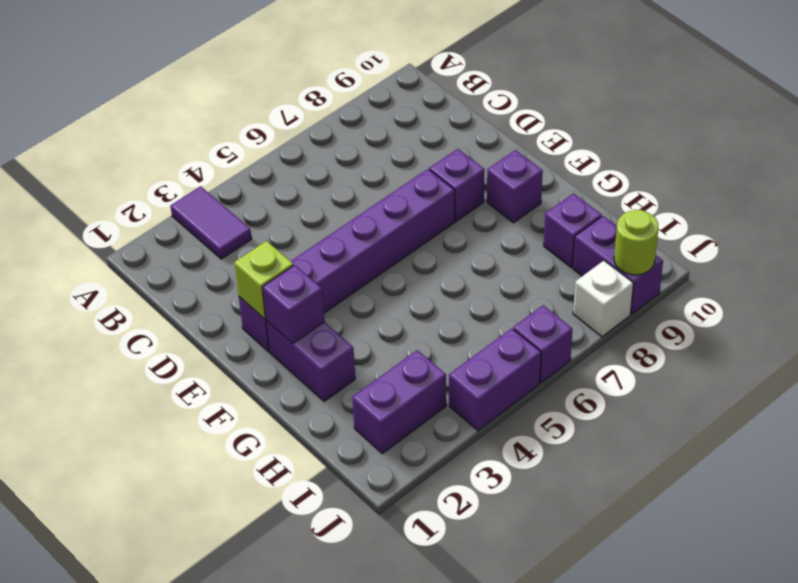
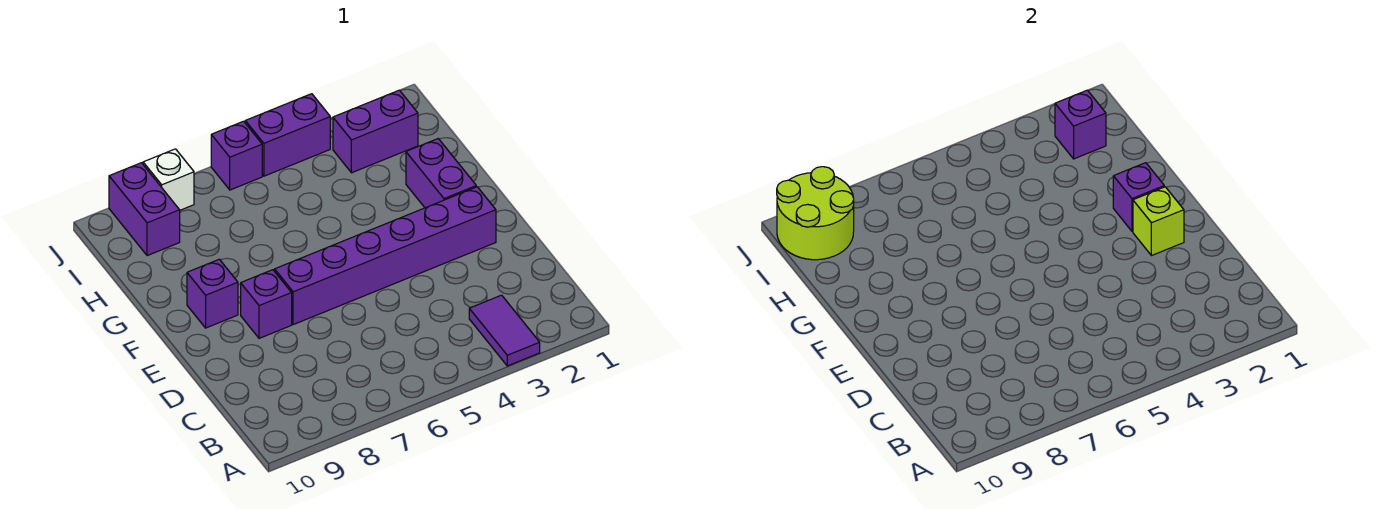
purple 1x1 brick [544,193,602,268] -> purple 1x1 brick moved to [1055,90,1106,159]
lime 1x1 round brick [614,210,658,275] -> lime 2x2 round brick [777,167,854,260]

